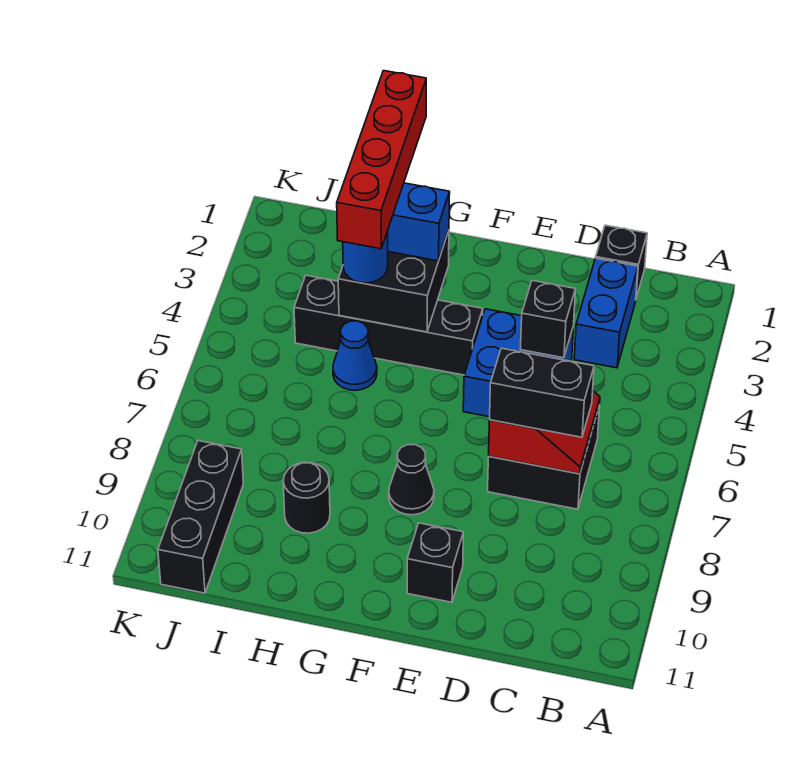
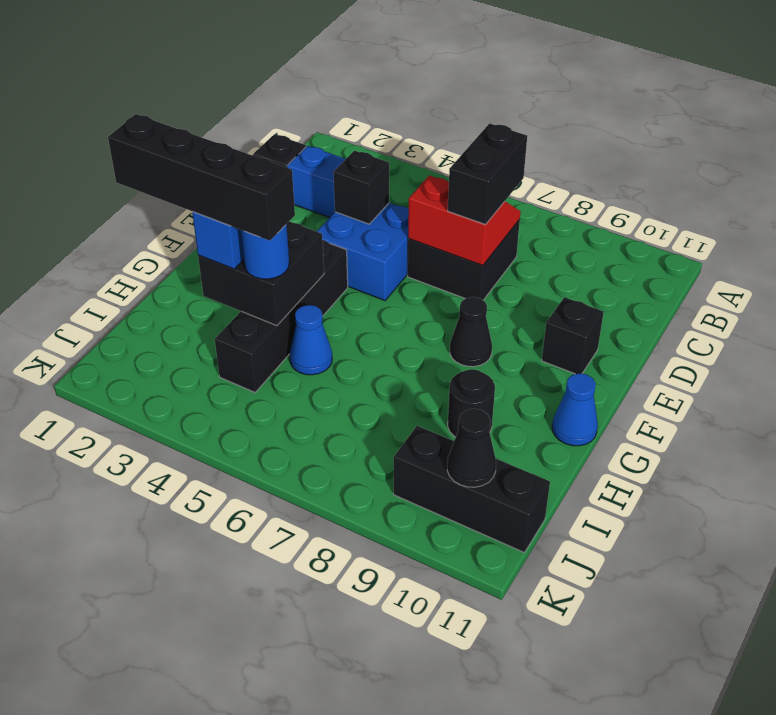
none -> blue 1x1 cone [552,373,598,446]
red 1x4 brick [337,71,426,249] -> black 1x4 brick [108,114,295,241]
none -> black 1x1 cone [447,409,496,487]

